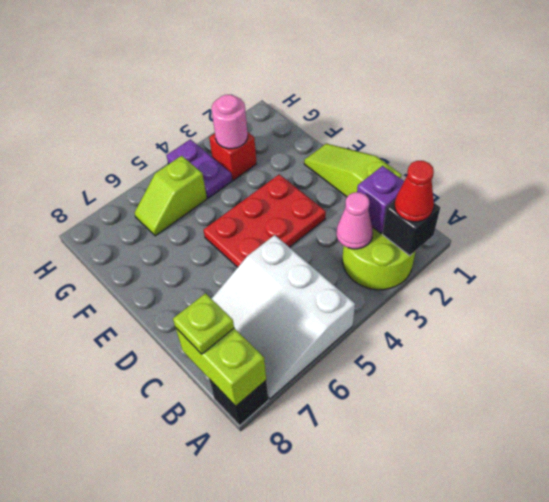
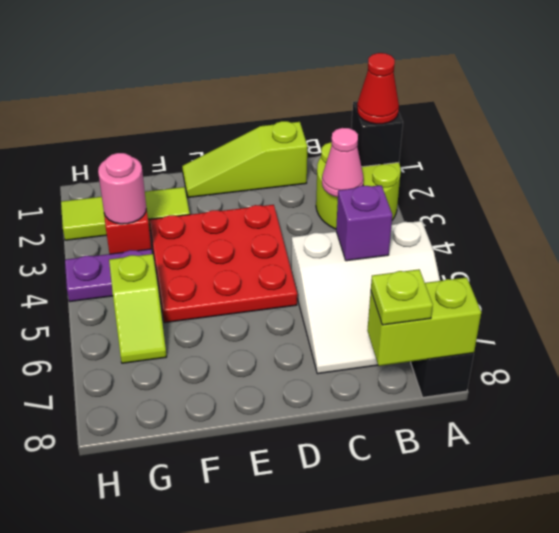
purple 1x1 brick [357,166,404,233] -> purple 1x1 brick moved to [336,185,392,261]
red 2x3 plate [203,174,326,267] -> red 3x3 plate [149,205,297,323]
none -> lime 1x3 tile [61,187,190,240]

